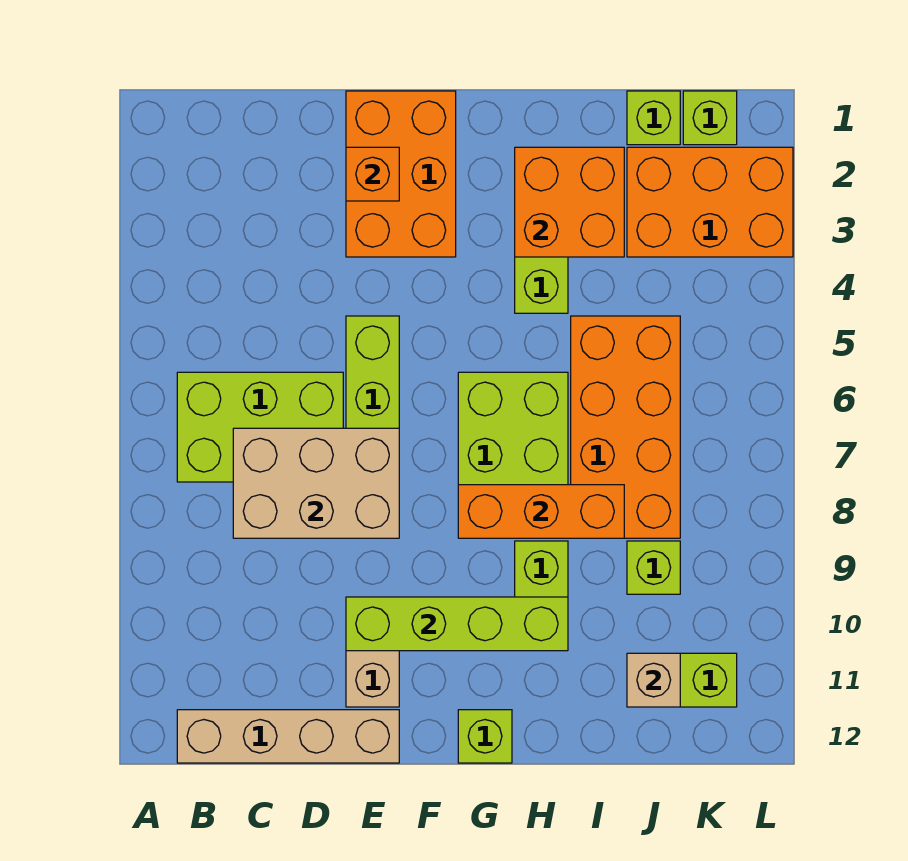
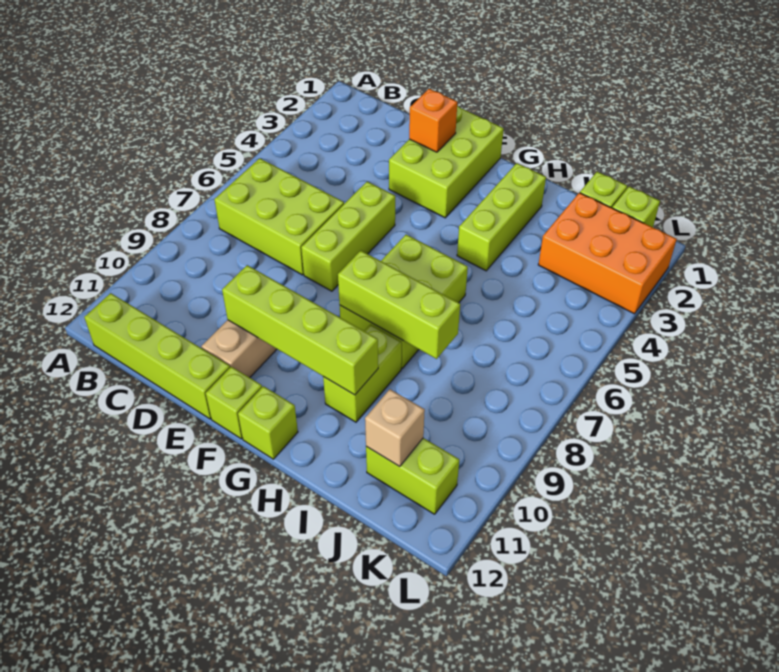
tan 1x4 brick [177,710,399,763] -> lime 1x4 brick [84,293,230,419]
tan 2x3 brick [233,428,399,538] -> none
orange 2x3 brick [346,91,456,257] -> lime 2x3 brick [389,106,504,218]
orange 1x3 brick [458,485,624,538] -> lime 1x3 brick [338,251,460,359]
orange 2x2 brick [515,147,624,257] -> none
orange 2x4 brick [571,316,680,538] -> none
lime 1x1 brick [627,541,680,594] -> lime 1x1 brick moved to [206,367,262,439]

